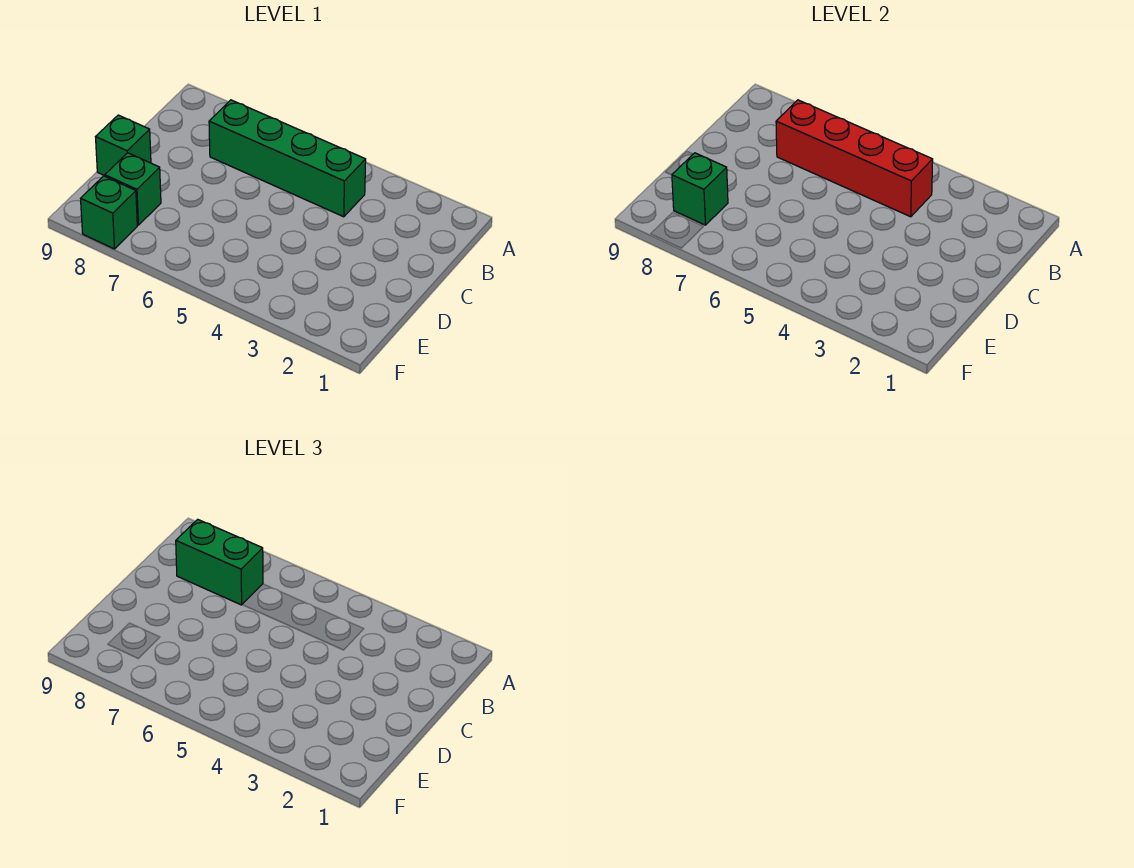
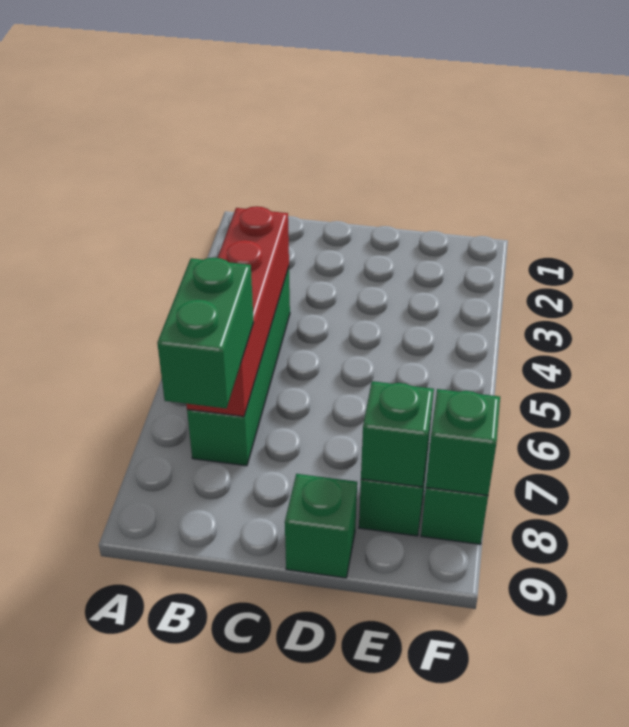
none -> green 1x1 brick [426,389,500,496]

